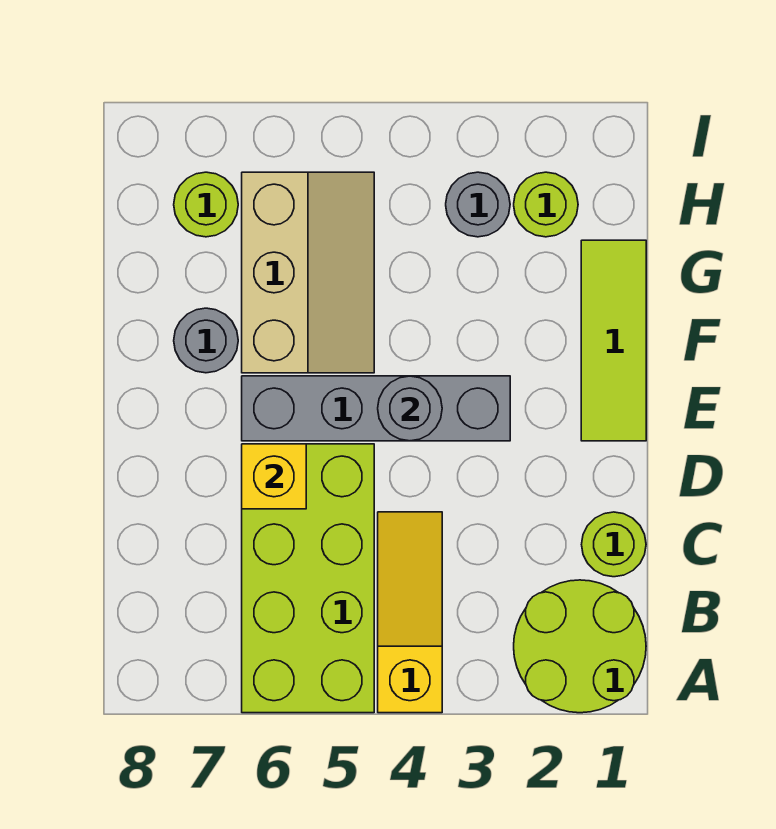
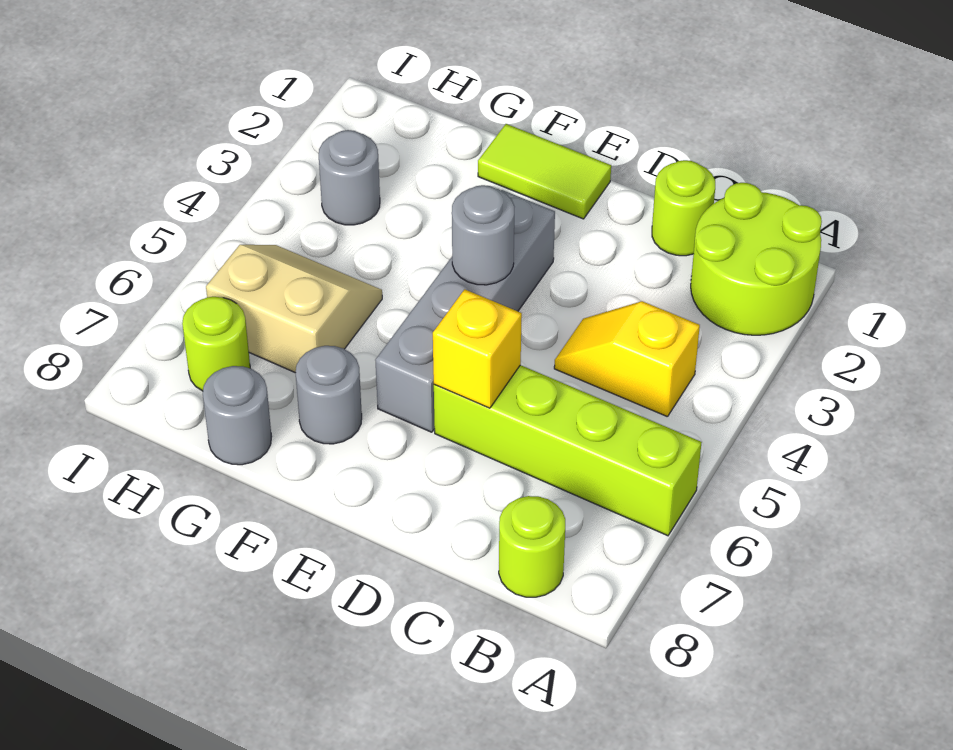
yellow 1x3 slope [378,512,442,713] -> yellow 1x2 slope [554,301,700,417]
lime 2x4 brick [242,444,374,713] -> lime 1x4 brick [434,365,702,536]
lime 1x3 tile [581,240,646,441] -> lime 1x2 tile [478,124,611,219]
tan 2x3 slope [242,172,374,373] -> tan 2x2 slope [206,245,382,373]
none -> grey 1x1 round brick [203,366,272,465]
lime 1x1 round brick [514,172,578,237] -> lime 1x1 round brick moved to [499,496,565,597]

